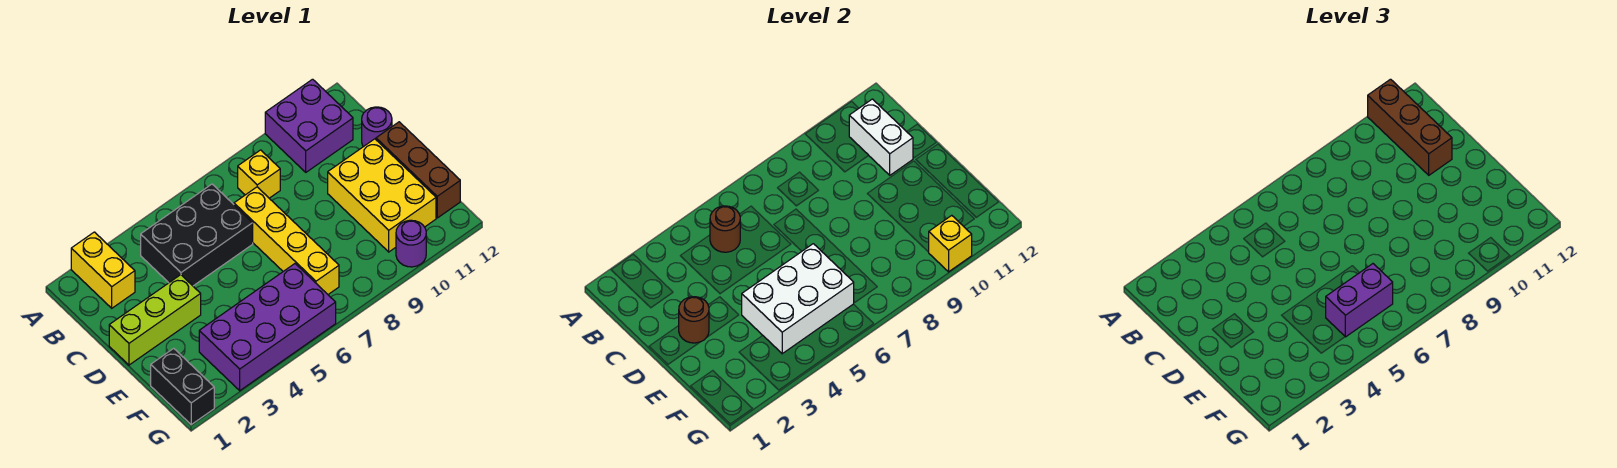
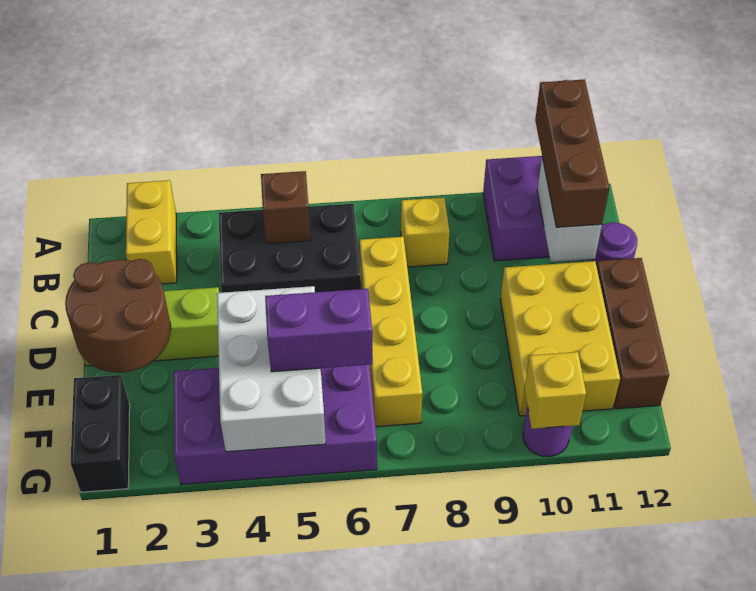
brown 1x1 round brick [710,206,740,252] -> brown 1x1 brick [261,171,311,244]
brown 1x1 round brick [679,297,709,343] -> brown 2x2 round brick [65,259,171,372]
white 2x3 brick [742,244,854,354] -> white 2x3 brick turned to [217,286,326,452]

